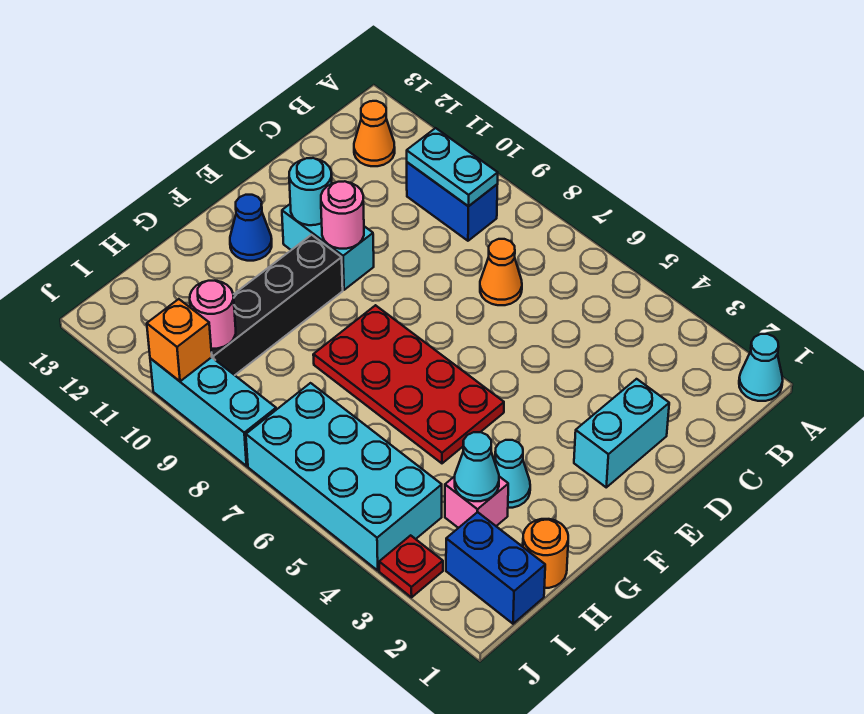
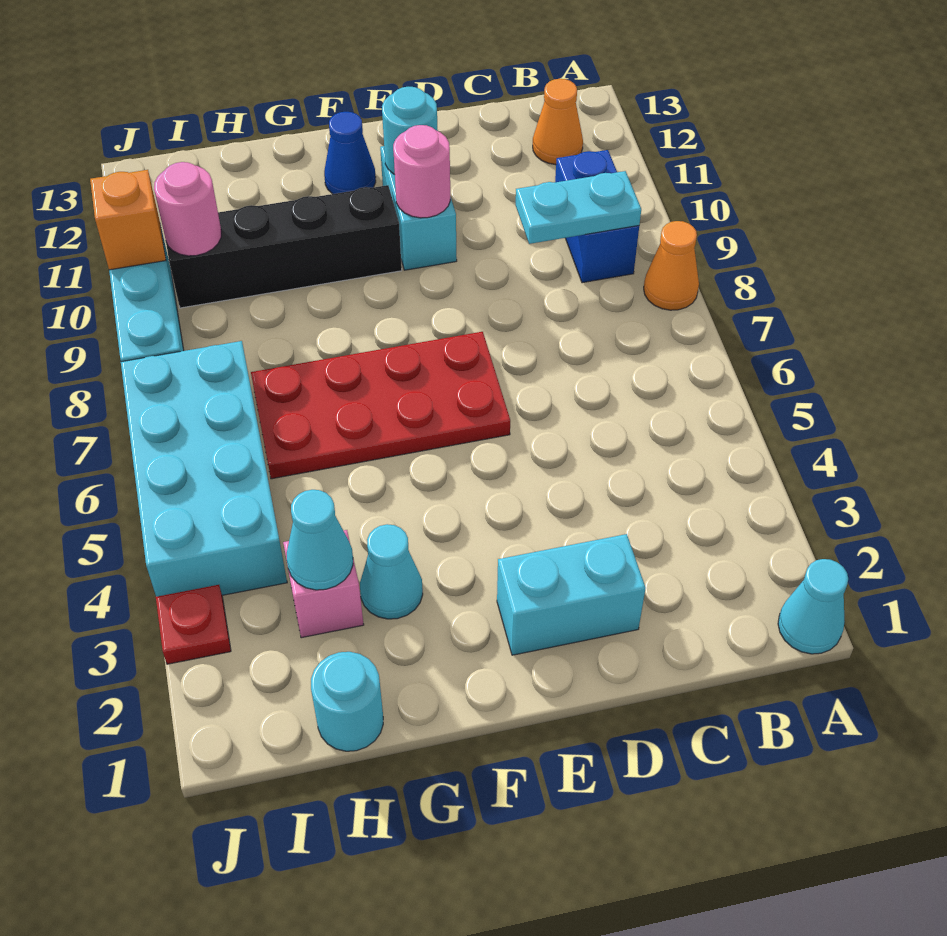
cyan 1x2 plate [407,128,498,206] -> cyan 1x2 plate turned to [516,171,641,244]
orange 1x1 cone [480,239,522,305] -> orange 1x1 cone moved to [644,221,699,310]
red 2x4 plate [313,305,504,463] -> red 2x4 plate turned to [251,332,510,479]
orange 1x1 round brick [523,519,568,588] -> cyan 1x1 round brick [311,652,383,751]
blue 1x2 brick [446,512,545,624] -> none

